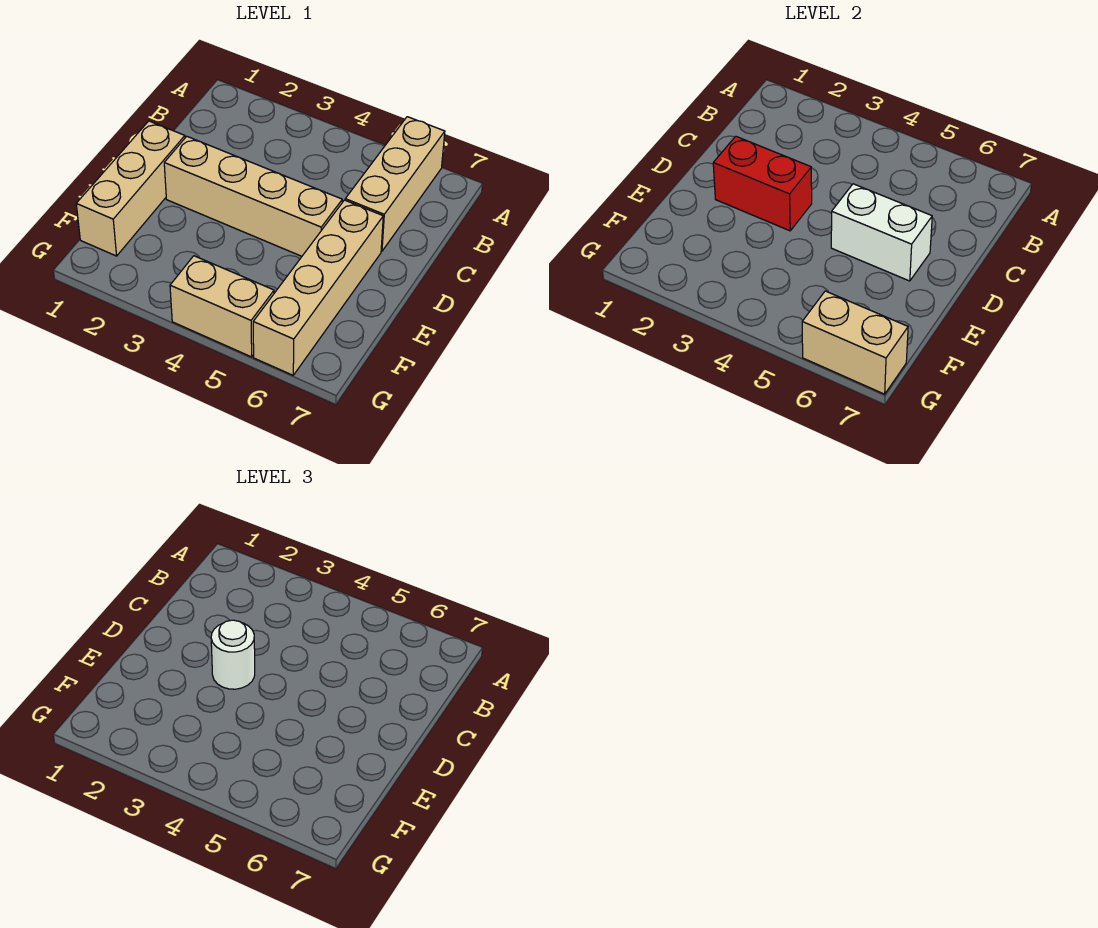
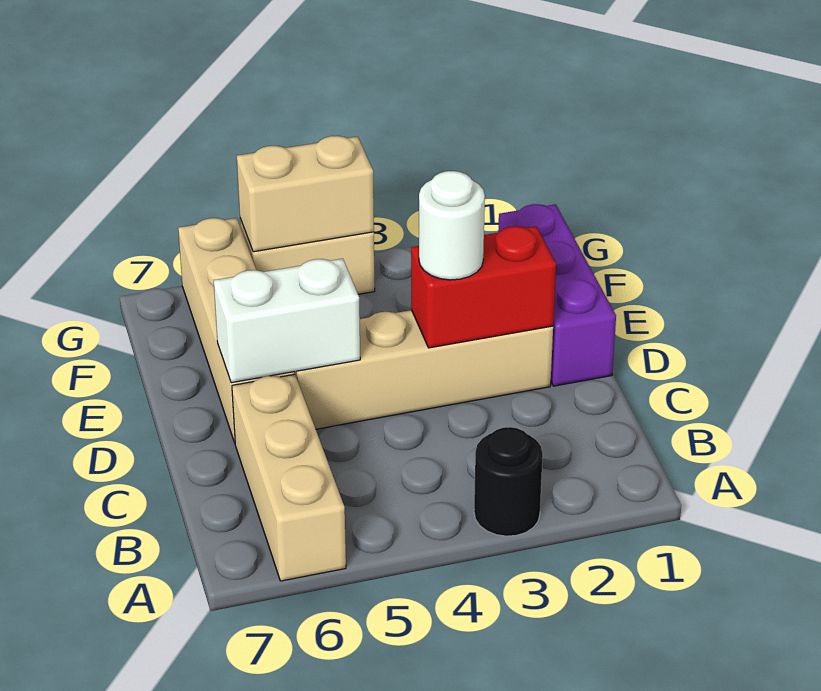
none -> black 1x1 round brick [474,427,543,536]
tan 1x3 brick [76,121,185,256] -> purple 1x3 brick [498,204,616,386]
tan 1x2 brick [802,291,908,394] -> tan 1x2 brick moved to [237,136,374,252]

